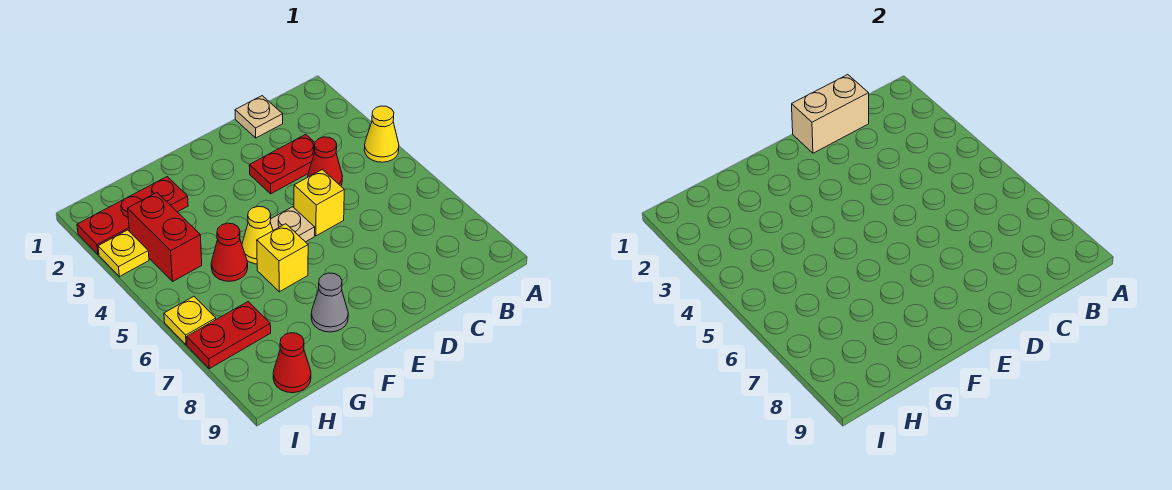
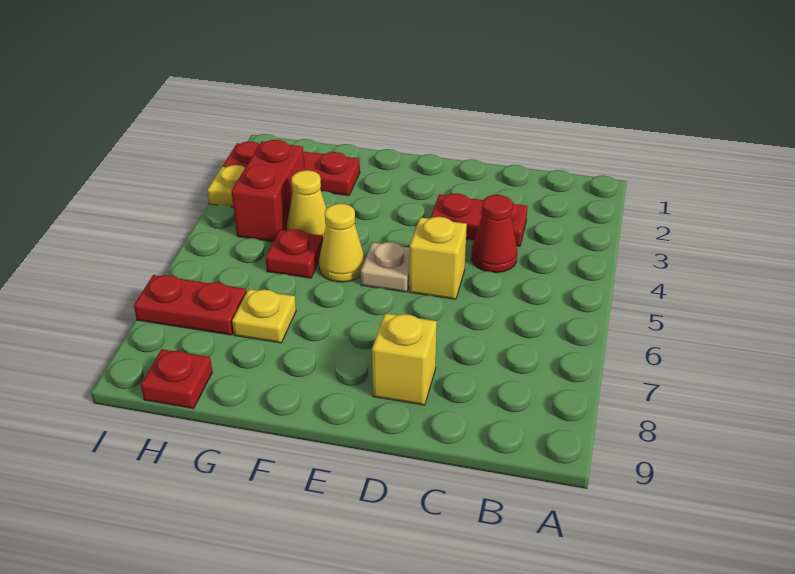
yellow 1x1 cone [364,106,399,162] -> yellow 1x1 cone moved to [287,170,326,237]
tan 1x1 plate [235,96,283,138] -> none
tan 1x2 brick [792,75,869,153] -> none
yellow 1x1 brick [257,224,308,292] -> yellow 1x1 brick moved to [372,313,437,405]
grey 1x1 cone [311,273,348,332] -> none
red 1x1 cone [211,223,248,281] -> red 1x1 plate [265,229,323,278]
red 1x1 cone [273,333,311,393] -> red 1x1 plate [141,349,212,409]
yellow 1x1 plate [164,296,216,345] -> yellow 1x1 plate moved to [232,289,296,343]

